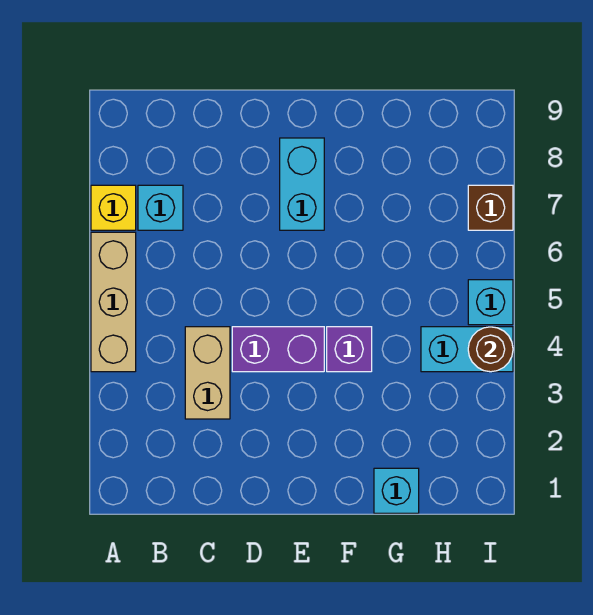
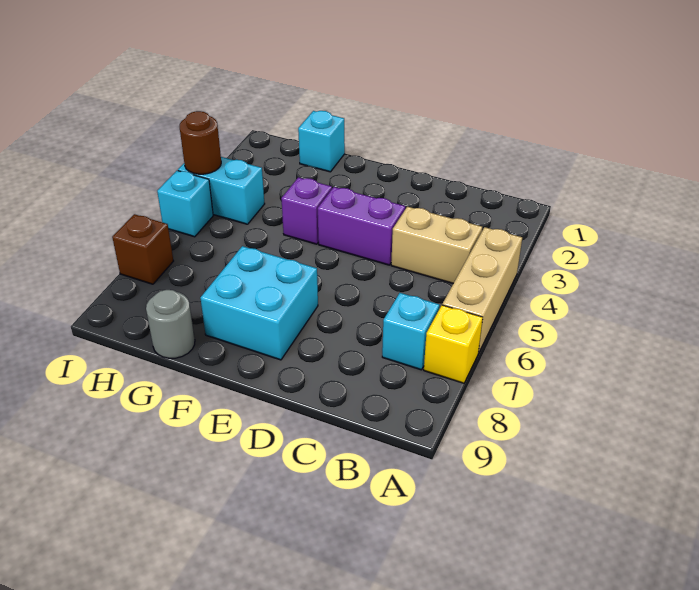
tan 1x2 brick [185,327,230,419] -> tan 1x2 brick turned to [391,207,482,284]
cyan 1x2 brick [280,138,324,230] -> cyan 2x2 brick [200,246,318,360]
none -> grey 1x1 round brick [146,290,195,358]

